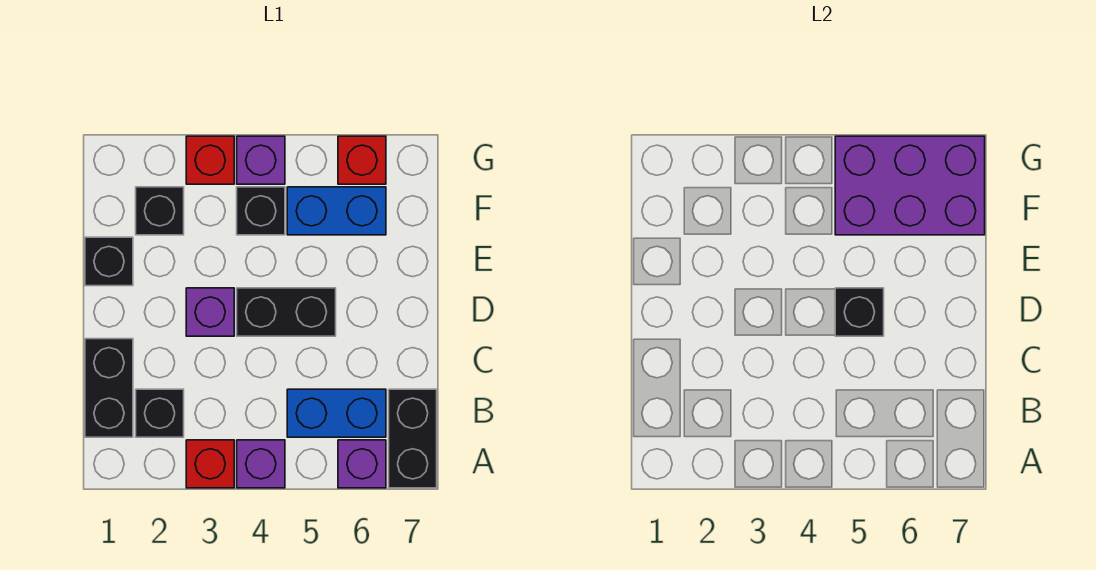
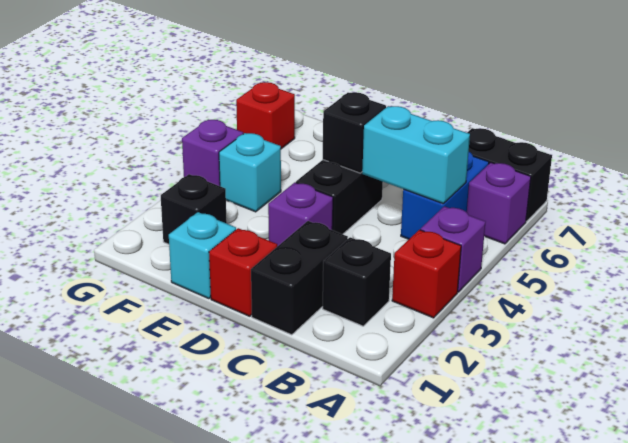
black 1x2 brick [85,339,133,437] -> black 1x2 brick turned to [251,221,348,335]
none -> cyan 1x2 brick [362,106,470,203]
black 1x1 brick [85,237,133,286] -> cyan 1x1 brick [169,212,236,299]
black 1x1 brick [237,187,285,235] -> cyan 1x1 brick [219,133,281,212]
blue 1x2 brick [287,187,386,235] -> none
purple 2x3 brick [835,136,985,235] -> none
red 1x1 brick [186,136,234,184] -> red 1x1 brick moved to [209,228,277,316]

